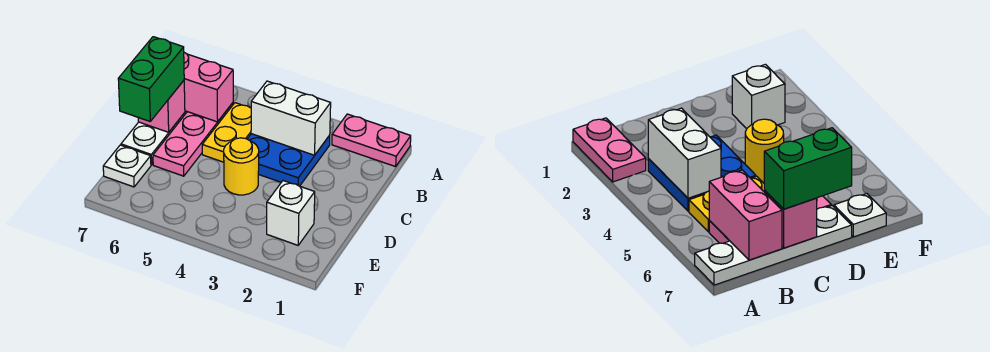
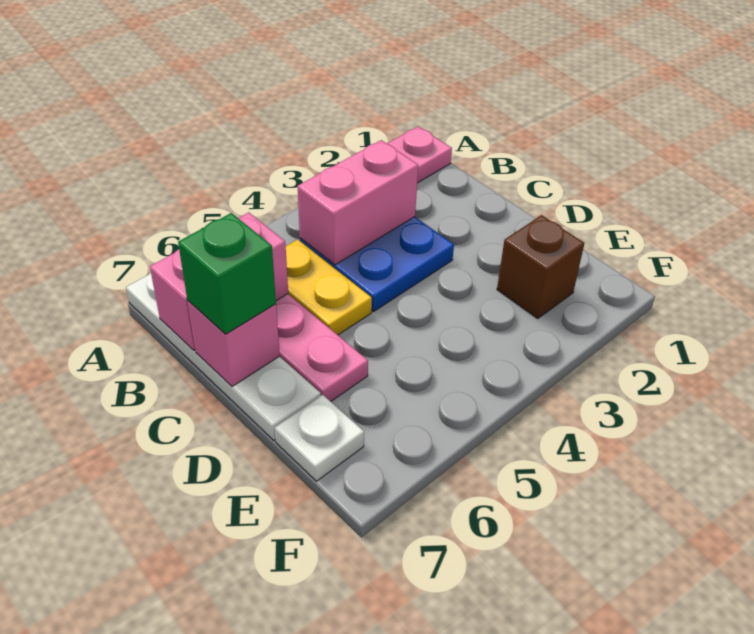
white 1x2 brick [251,81,331,155] -> pink 1x2 brick [298,140,418,265]
green 1x2 brick [118,37,184,121] -> green 1x1 brick [178,213,276,334]
yellow 1x1 round brick [224,138,259,195] -> none
white 1x1 brick [267,181,315,245] -> brown 1x1 brick [497,215,584,319]

